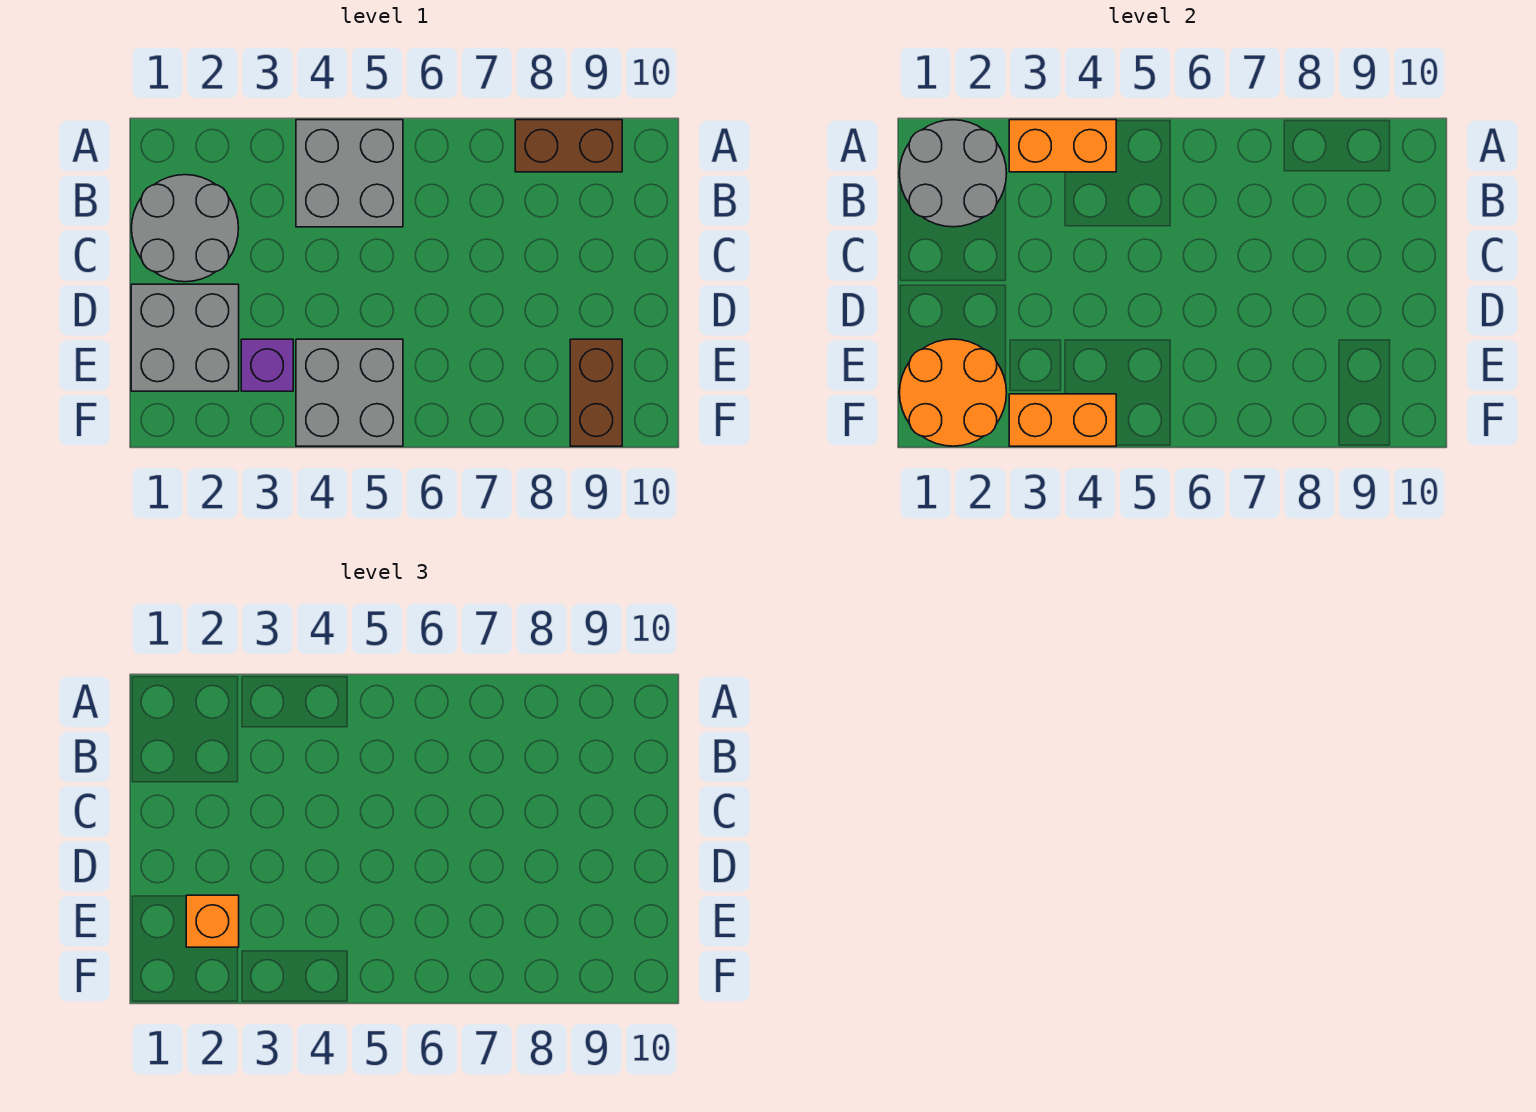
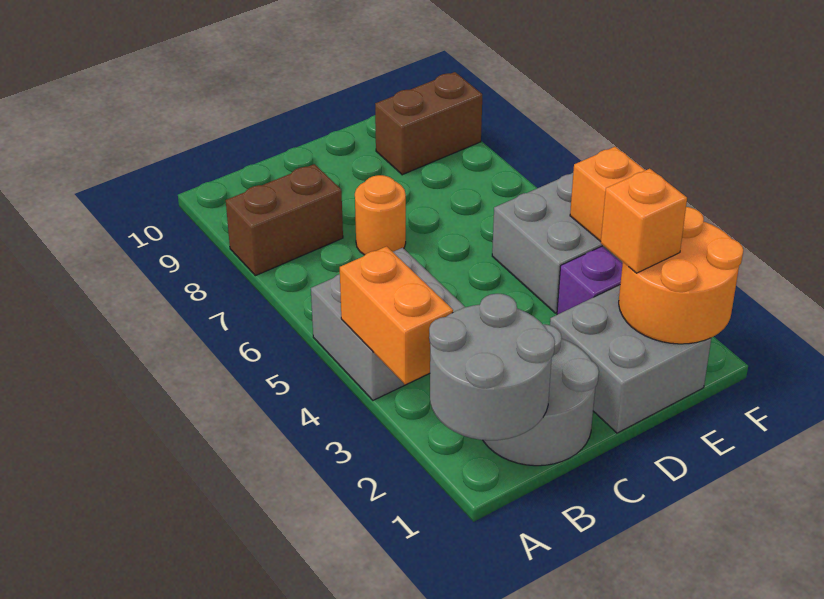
brown 1x2 brick [515,120,622,172] -> brown 1x2 brick turned to [226,164,343,276]
none -> orange 1x1 round brick [355,175,406,255]

